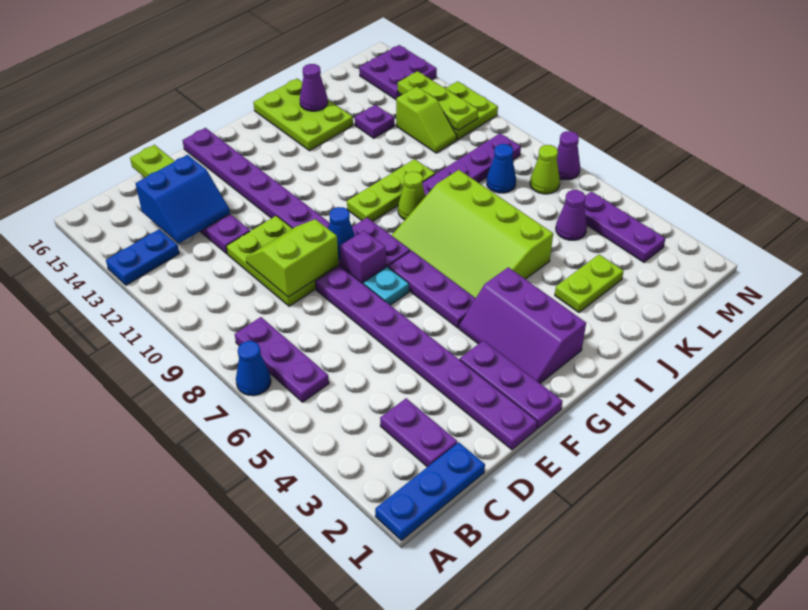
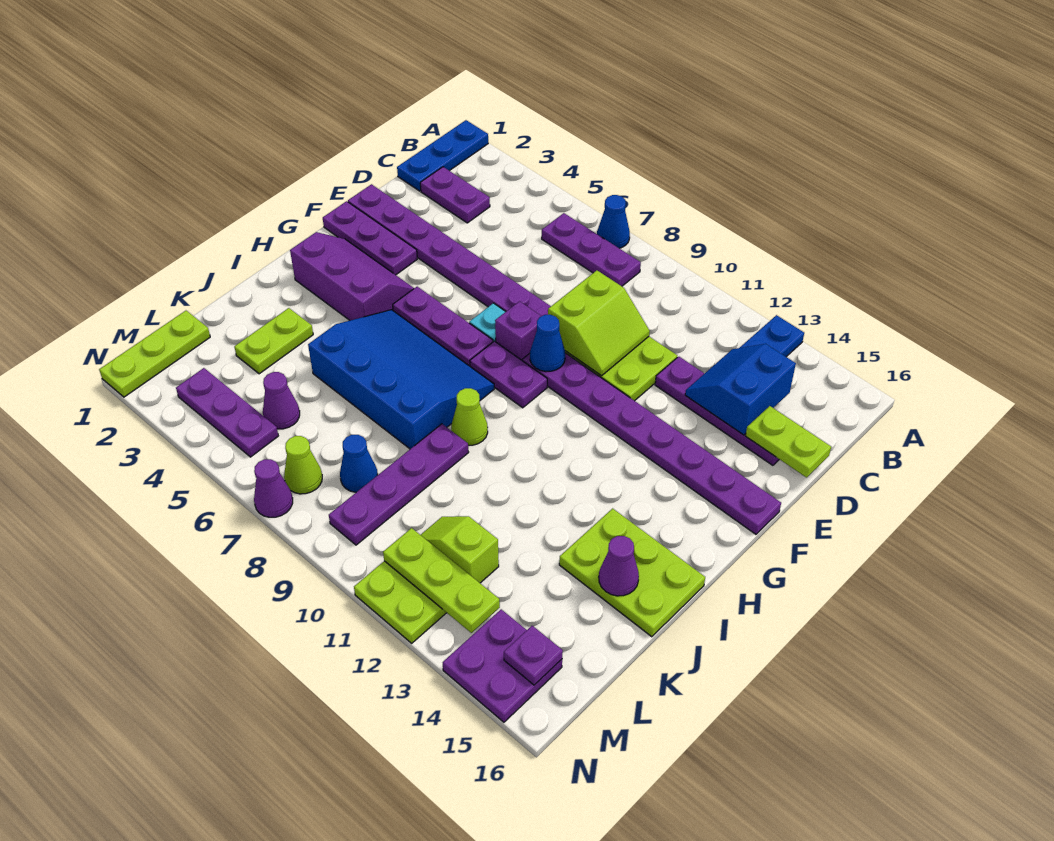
lime 3x4 slope [392,170,553,298] -> blue 3x4 slope [308,310,494,449]
lime 1x3 plate [347,159,435,221] -> lime 1x3 plate moved to [99,311,210,397]
purple 1x1 plate [355,105,394,138] -> purple 1x1 plate moved to [504,626,563,685]

